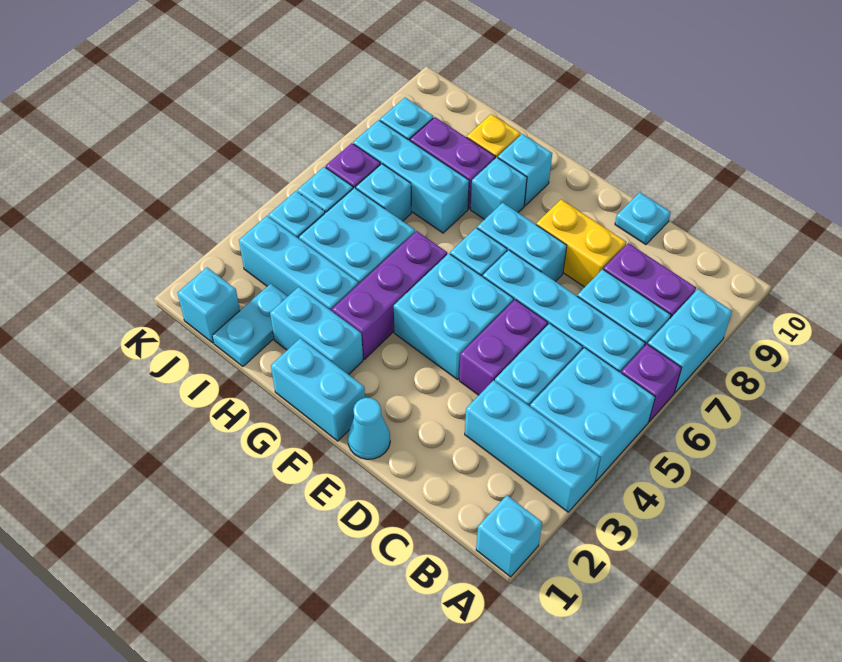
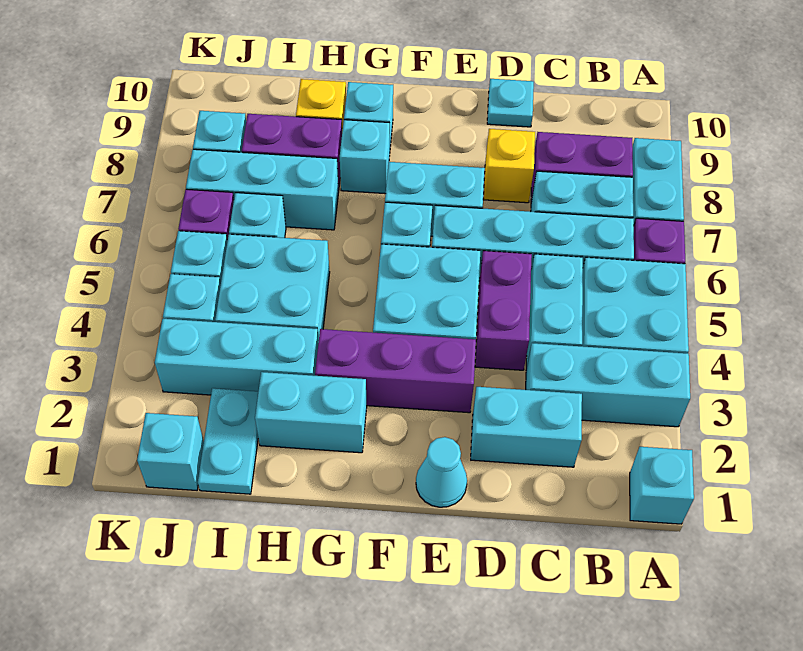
yellow 1x2 brick [536,199,626,287] -> yellow 1x1 brick [483,129,535,203]
cyan 1x2 brick [271,338,365,441] -> cyan 1x2 brick moved to [471,387,582,467]
purple 1x3 brick [332,231,447,359] -> purple 1x3 brick turned to [315,329,476,413]

